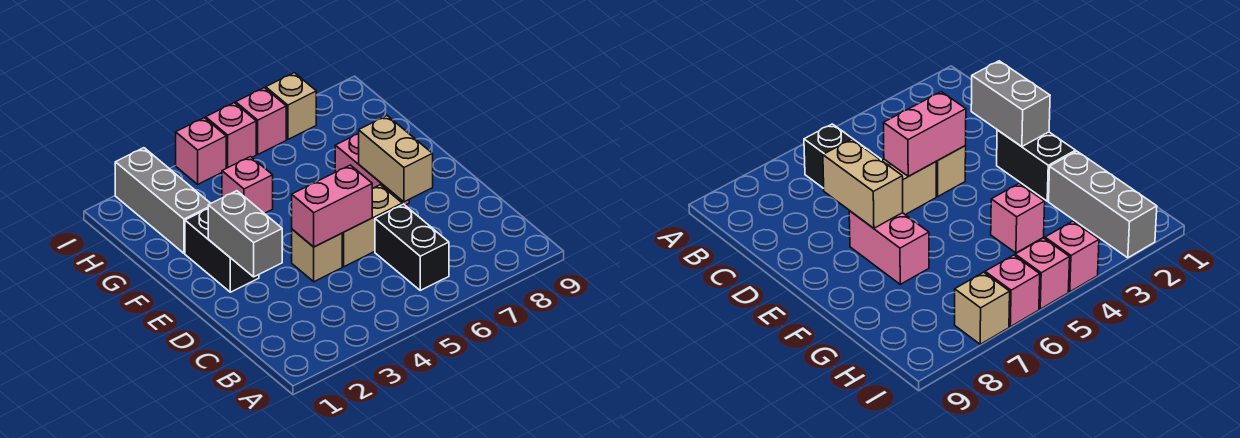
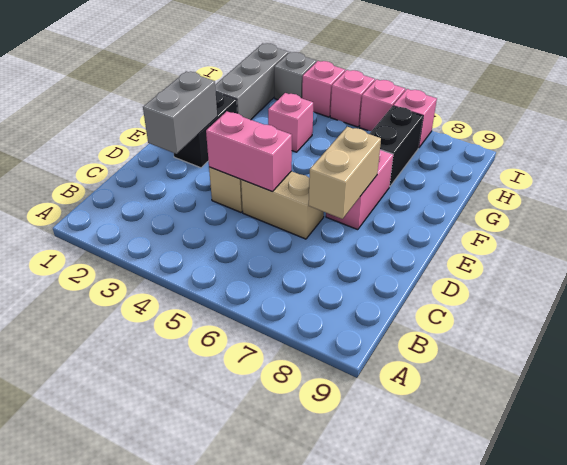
black 1x2 brick [375,204,449,290] -> black 1x2 brick moved to [370,106,423,186]
none -> grey 1x1 brick [274,52,316,100]
tan 1x1 brick [266,73,316,139] -> pink 1x1 brick [393,89,437,147]

